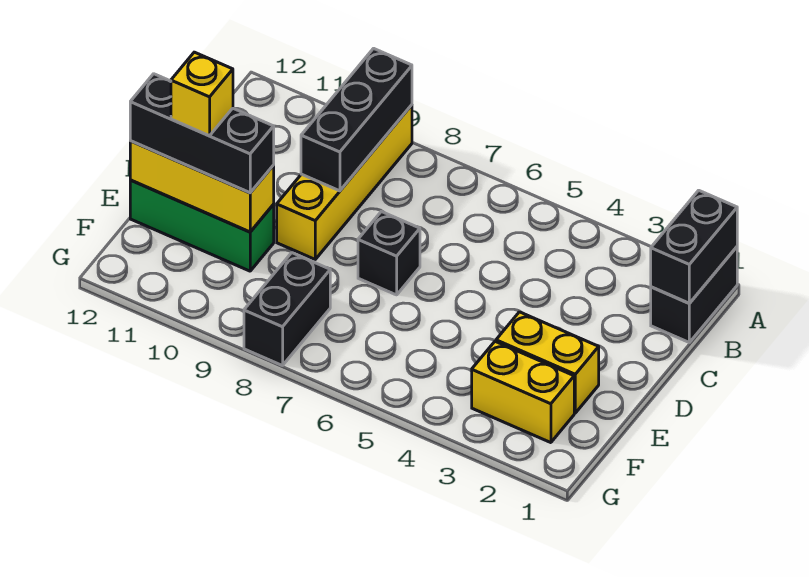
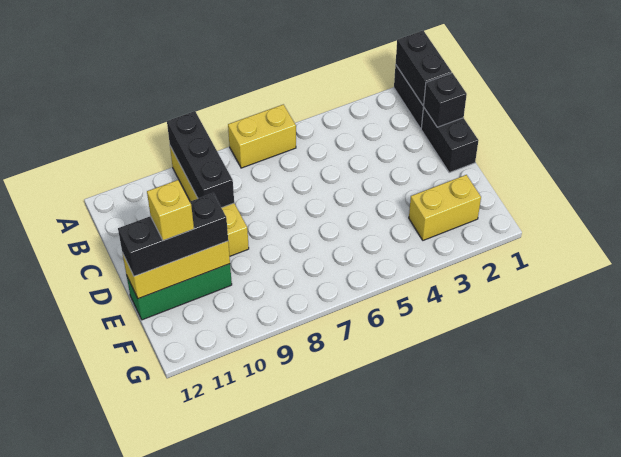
black 1x1 brick [358,211,420,295] -> black 1x1 brick moved to [424,73,467,127]
yellow 1x2 brick [496,312,599,413] -> yellow 1x2 brick moved to [228,104,296,168]
black 1x2 brick [244,253,330,366] -> black 1x2 brick moved to [421,107,479,173]

